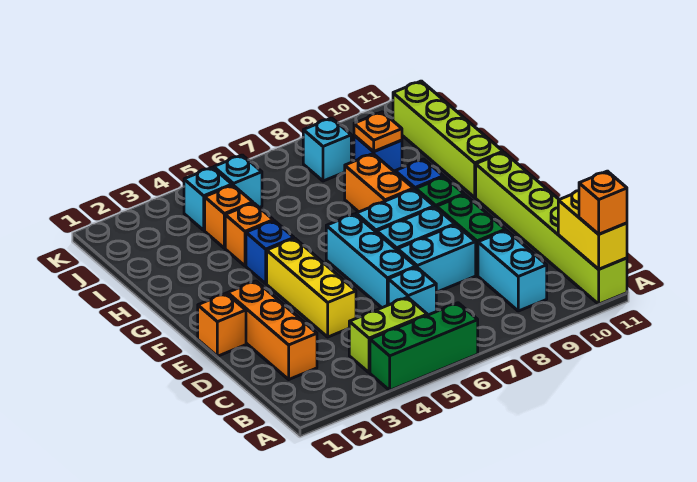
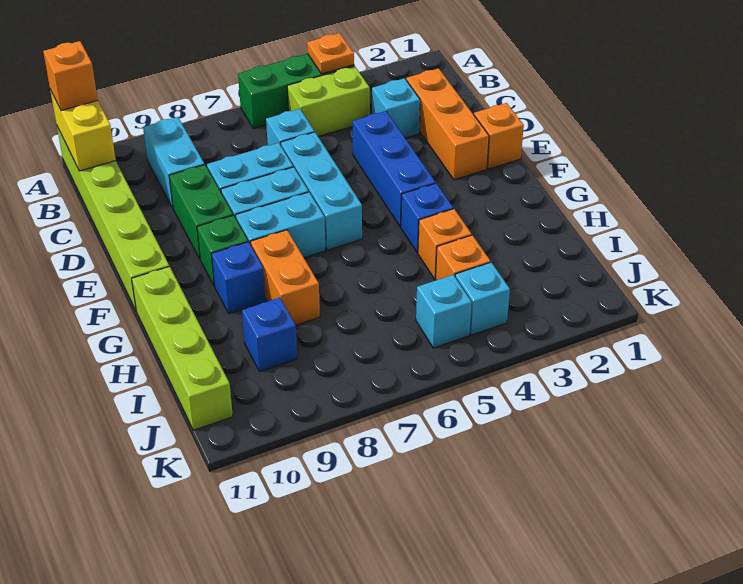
yellow 1x3 brick [267,239,356,337] -> blue 1x3 brick [353,111,436,227]
orange 1x1 plate [354,112,402,152] -> orange 1x1 plate moved to [307,33,354,74]
cyan 1x1 brick [303,118,351,181] -> cyan 1x1 brick moved to [372,78,420,138]

